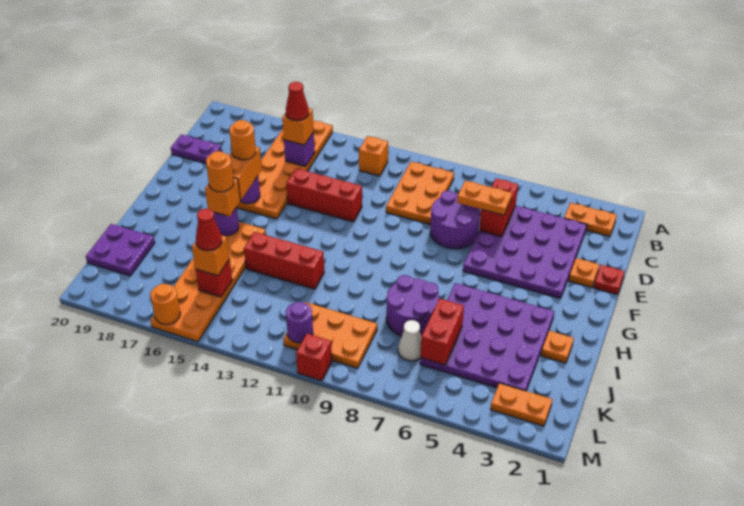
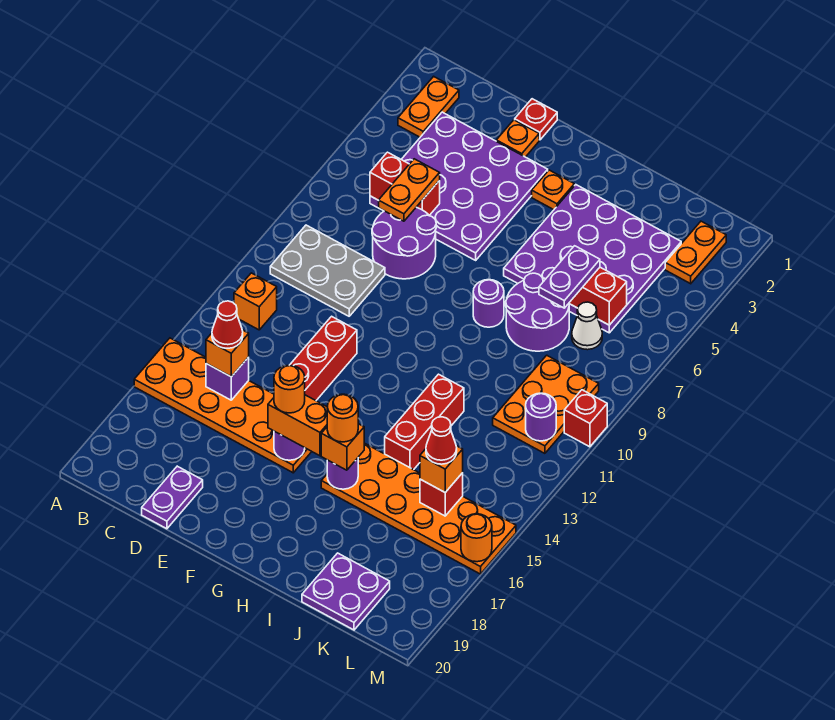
orange 2x3 plate [386,162,454,225] -> grey 2x3 plate [270,225,385,316]
none -> purple 1x1 round brick [473,280,504,327]
orange 1x1 plate [541,331,574,363] -> orange 1x1 plate moved to [532,170,574,210]
none -> purple 1x2 plate [539,246,600,308]

